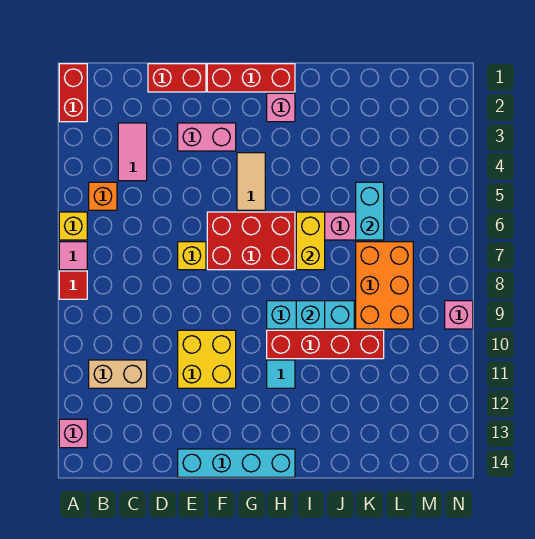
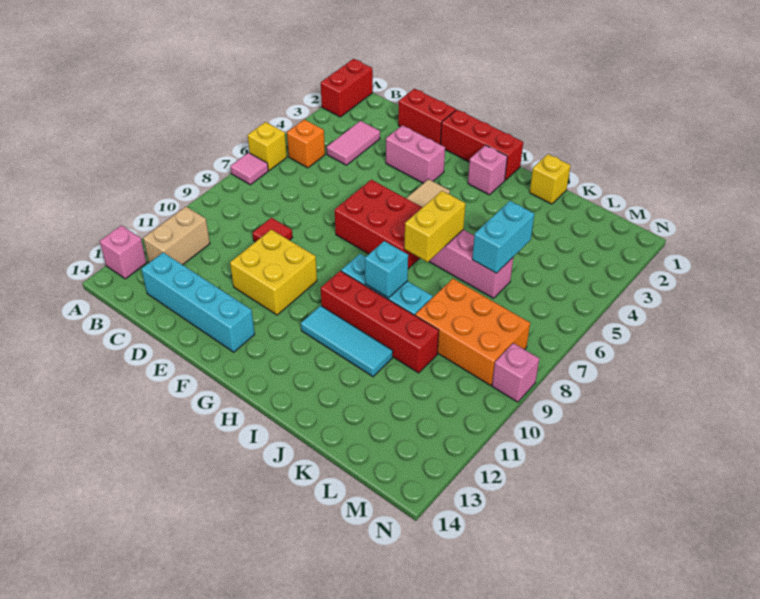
red 1x1 tile [59,271,87,299] -> red 1x1 tile moved to [253,218,293,242]
tan 1x2 brick [89,360,147,388] -> tan 1x2 brick turned to [143,206,210,265]
yellow 1x1 brick [178,242,206,270] -> yellow 1x1 brick moved to [530,154,571,204]
cyan 1x4 brick [178,449,295,477] -> cyan 1x4 brick moved to [142,252,255,352]
cyan 1x1 tile [267,360,295,388] -> cyan 1x3 tile [301,306,393,377]
orange 2x3 brick [356,242,413,329] -> orange 2x3 brick turned to [415,279,530,385]

